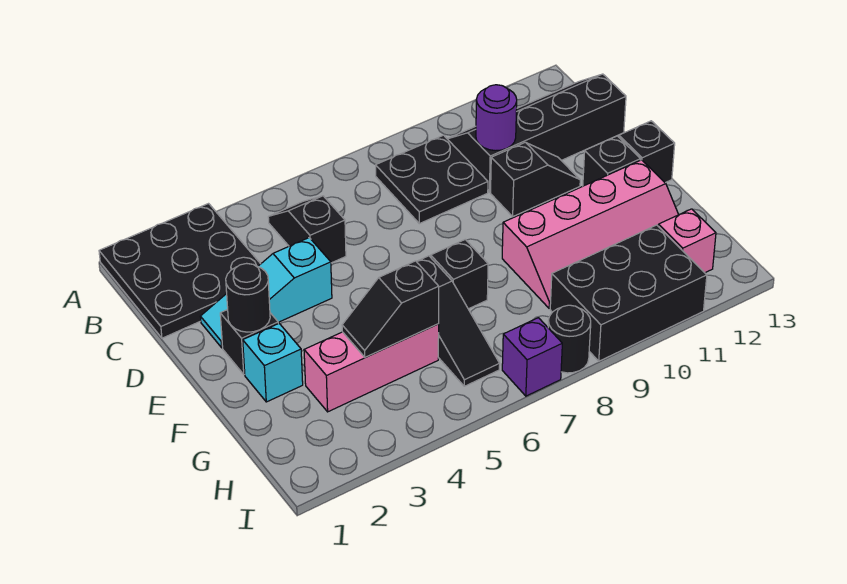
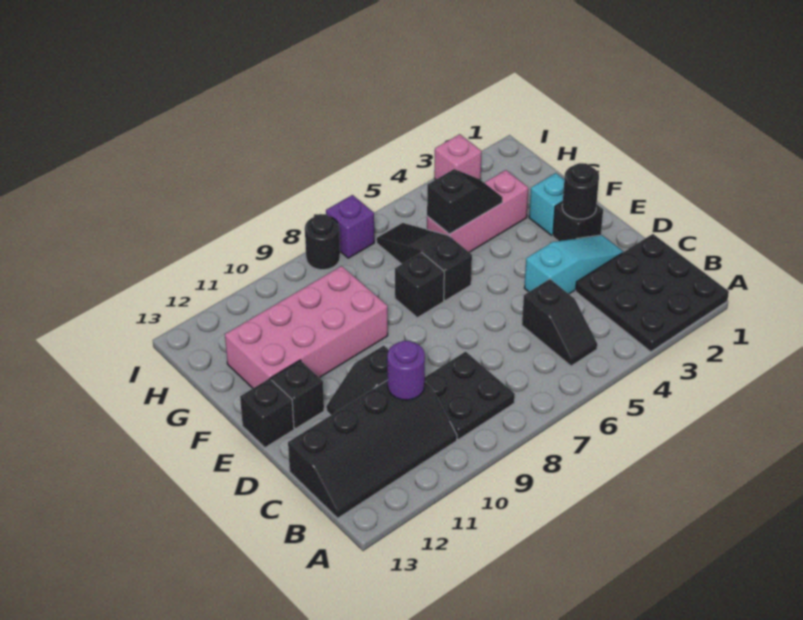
pink 2x4 slope [502,160,679,308] -> pink 2x4 brick [225,266,388,388]
black 2x3 brick [550,225,707,361] -> none
pink 1x1 brick [658,209,716,273] -> pink 1x1 brick moved to [434,134,482,180]

